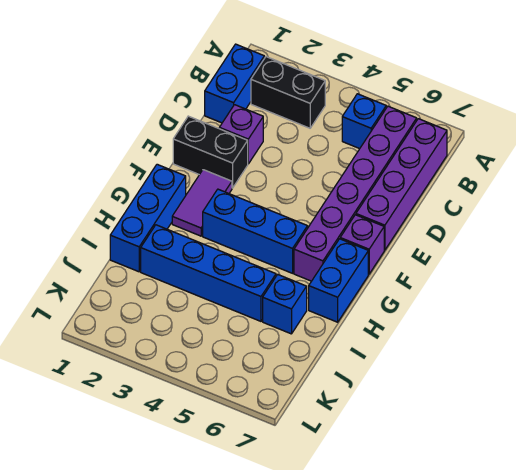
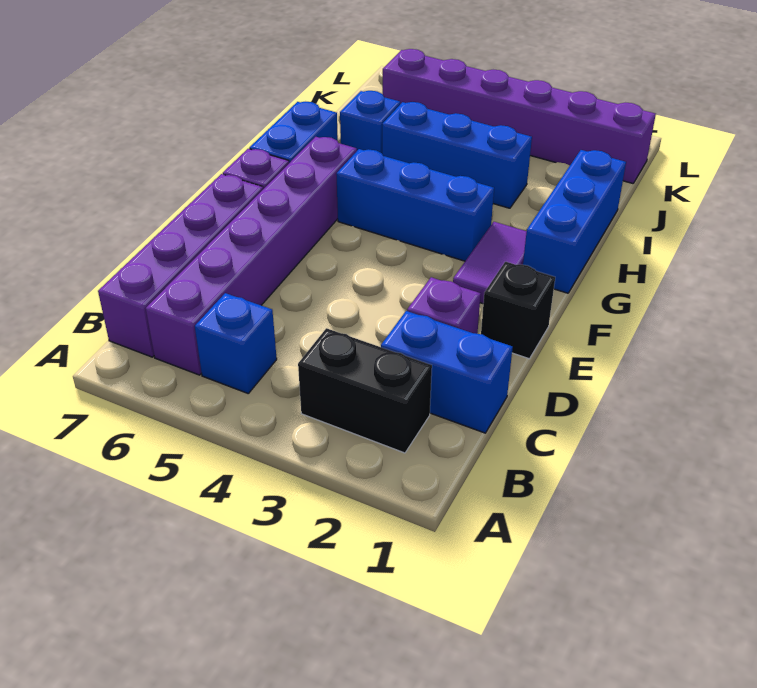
blue 1x2 brick [205,44,264,123] -> blue 1x2 brick turned to [381,311,513,433]
black 1x2 brick [173,116,248,188] -> black 1x1 brick [481,262,555,359]
blue 1x4 brick [141,225,276,321] -> blue 1x3 brick [382,102,532,208]
none -> purple 1x6 brick [383,49,656,183]

